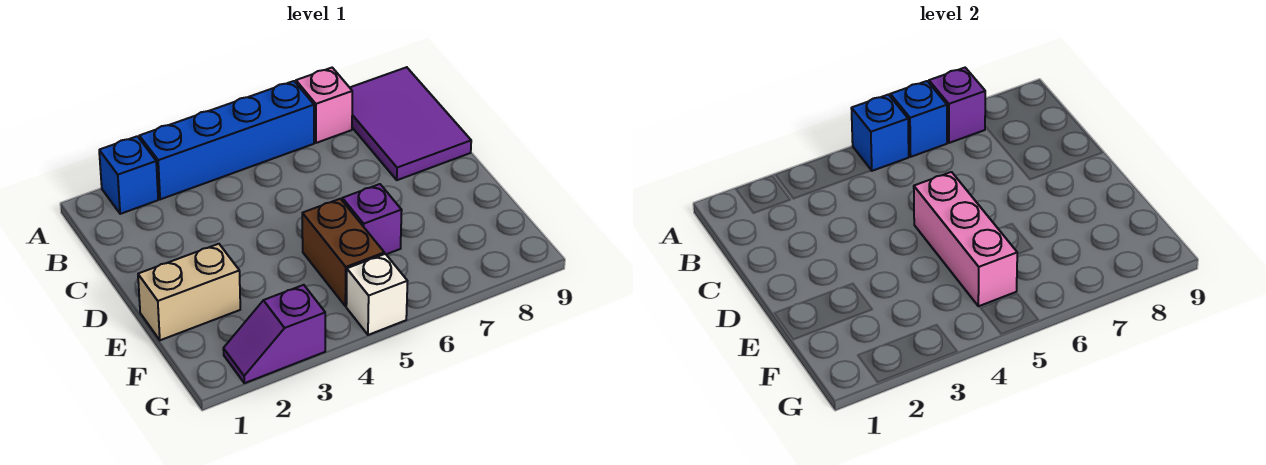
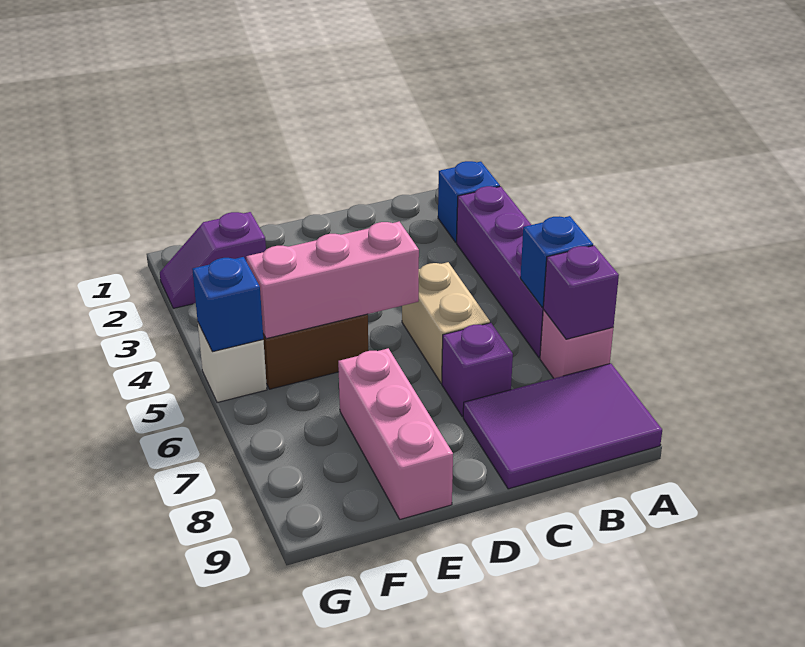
blue 1x4 brick [139,81,314,199] -> purple 1x4 brick [457,186,544,358]
blue 1x1 brick [851,95,909,171] -> blue 1x1 brick moved to [192,257,263,352]
tan 1x2 brick [138,244,240,340] -> tan 1x2 brick moved to [402,262,490,383]
purple 1x1 brick [342,184,402,254] -> purple 1x1 brick moved to [442,323,513,417]
none -> pink 1x3 brick [338,348,453,519]
purple 1x2 slope [223,285,325,383] -> purple 1x2 slope turned to [160,212,266,308]

